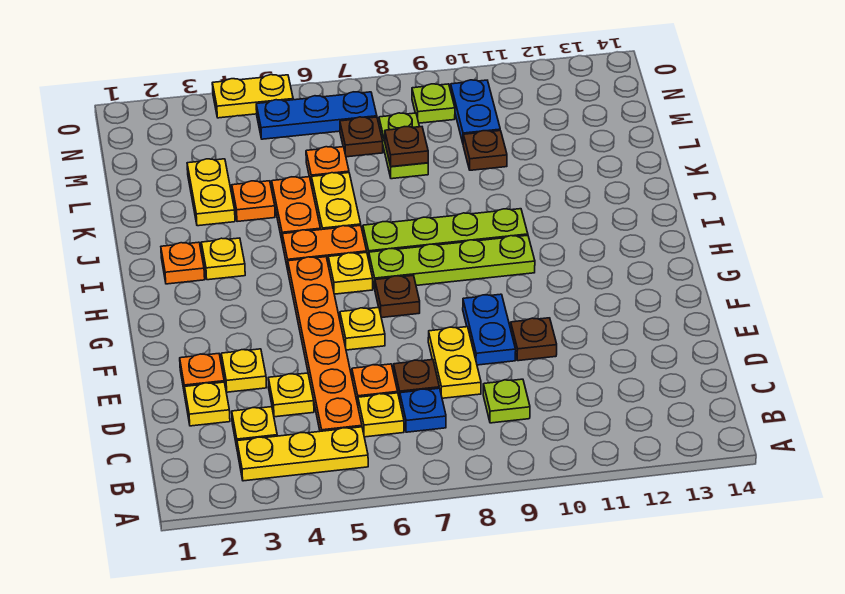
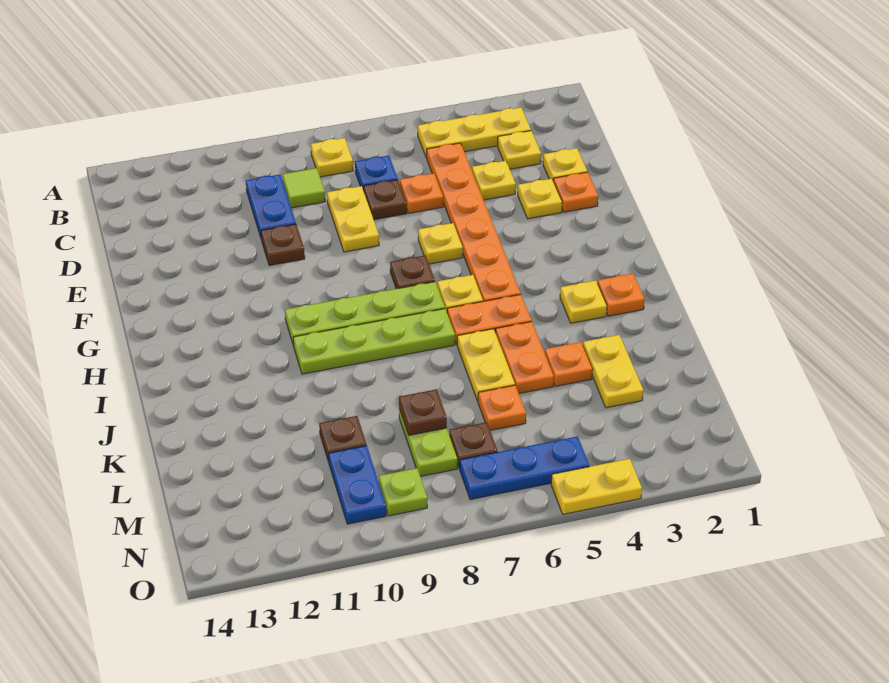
yellow 1x1 plate [358,393,404,437] -> yellow 1x1 plate moved to [311,138,353,177]
lime 1x1 plate [483,379,530,423] -> lime 1x1 tile [282,168,325,208]
blue 1x2 plate [463,294,516,365] -> blue 1x2 plate moved to [246,175,296,237]

